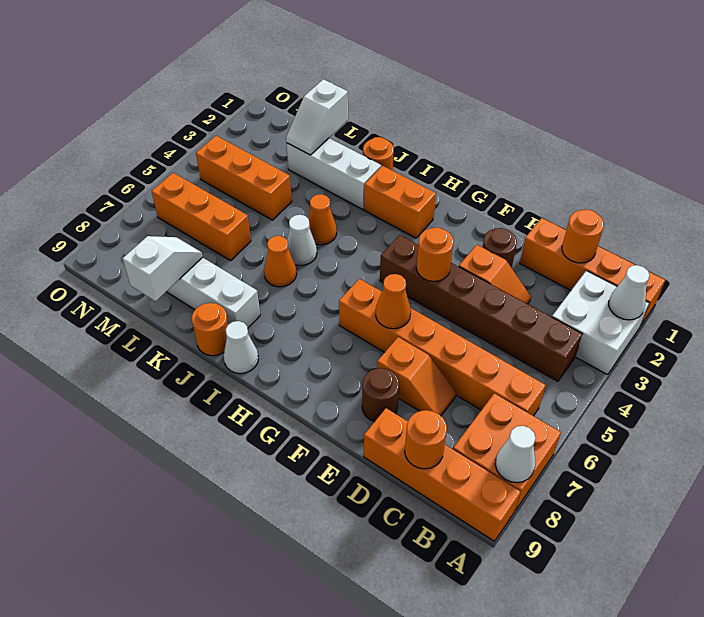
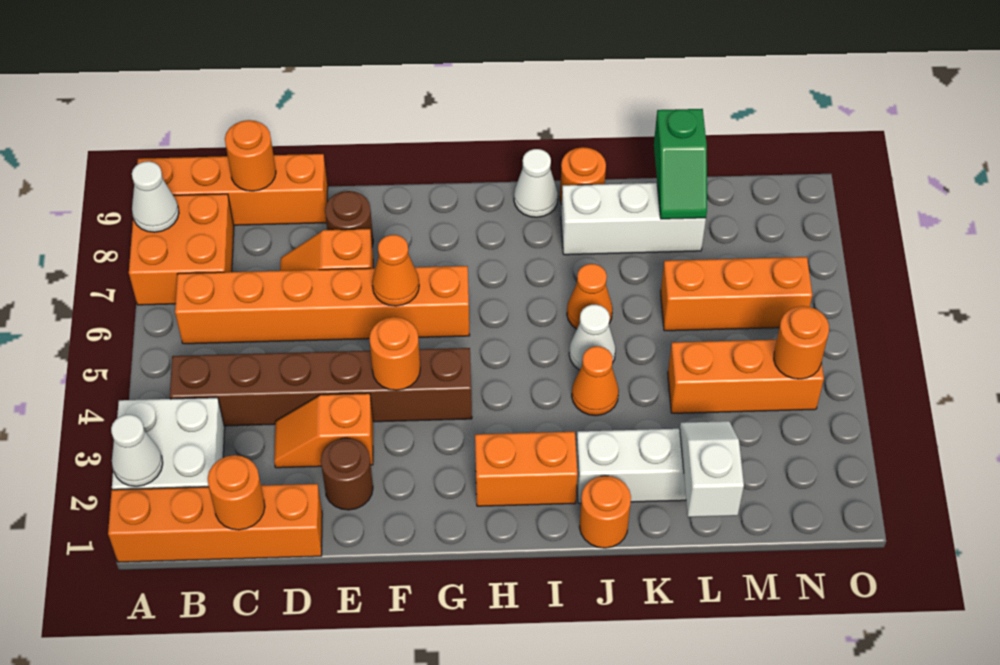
white 1x2 slope [123,236,203,301] -> green 1x2 slope [654,109,707,219]
none -> orange 1x1 round brick [774,306,829,379]

